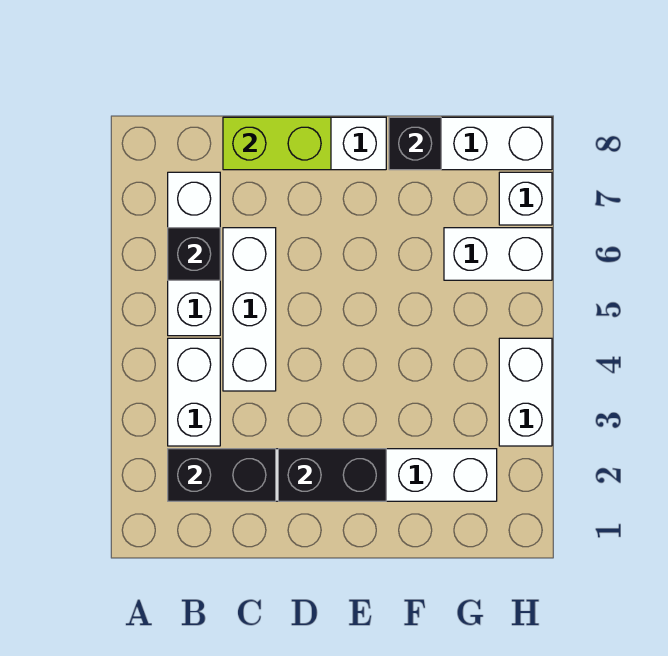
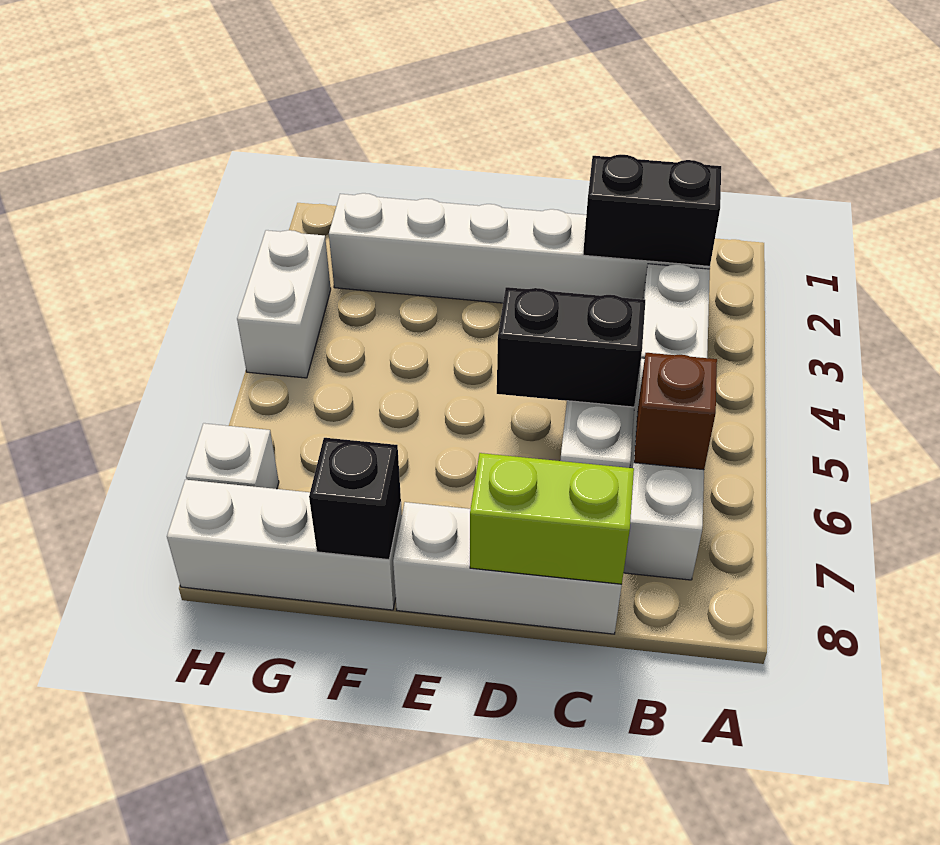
black 1x1 brick [168,228,220,280] -> brown 1x1 brick [634,353,717,470]
black 1x2 brick [278,449,386,501] -> black 1x2 brick moved to [497,287,645,407]
white 1x2 brick [444,228,552,280] -> none

